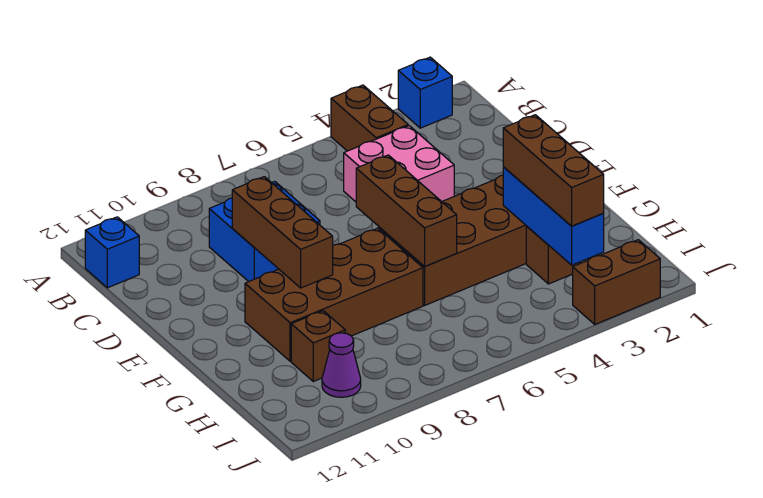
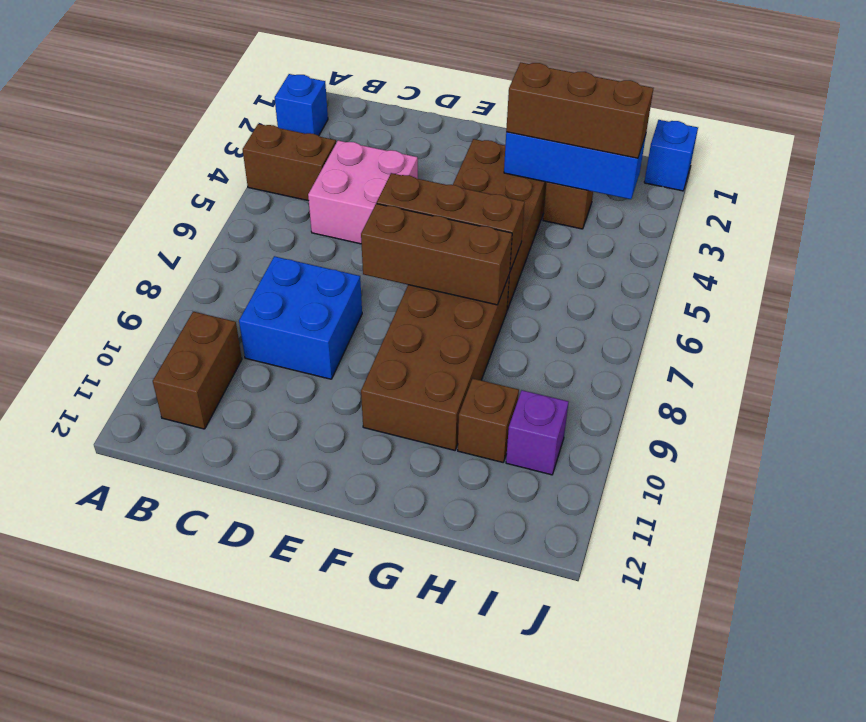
blue 1x1 brick [85,217,139,288] -> blue 1x1 brick moved to [644,120,698,191]
brown 1x3 brick [232,177,333,288] -> brown 1x3 brick moved to [361,204,512,305]
purple 1x1 cone [322,333,361,397] -> purple 1x1 brick [506,390,568,475]
brown 1x2 brick [573,240,660,324] -> brown 1x2 brick moved to [153,312,242,429]

